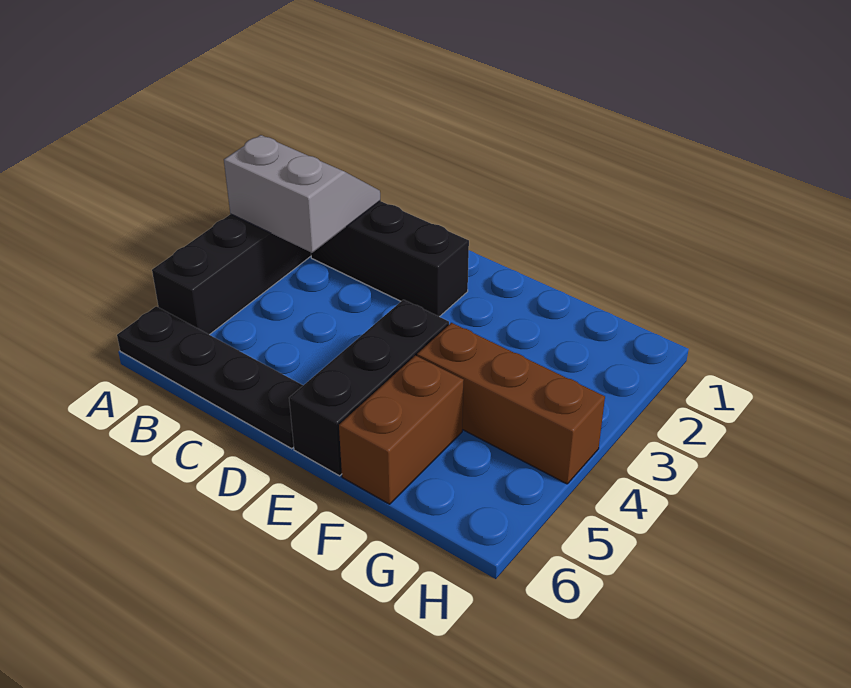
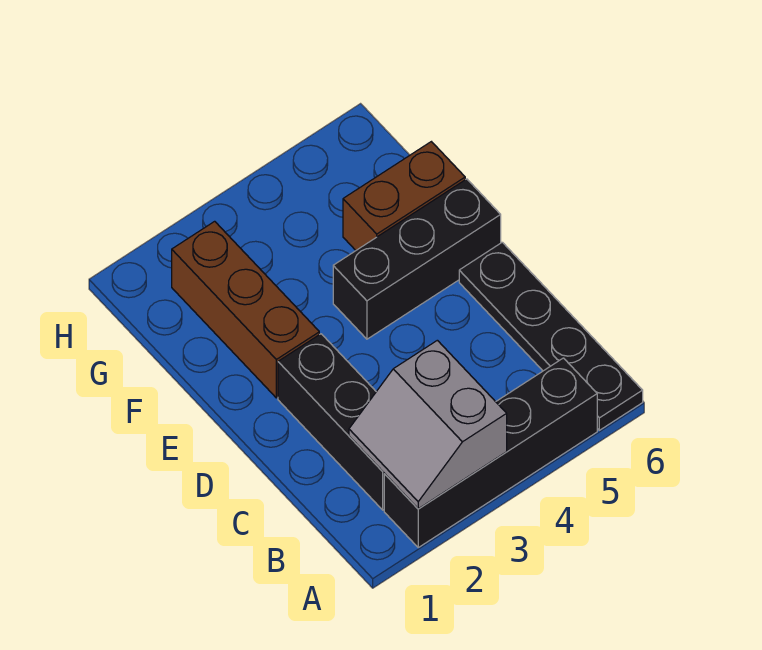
brown 1x3 brick [417,323,605,484] -> brown 1x3 brick moved to [172,221,319,398]

